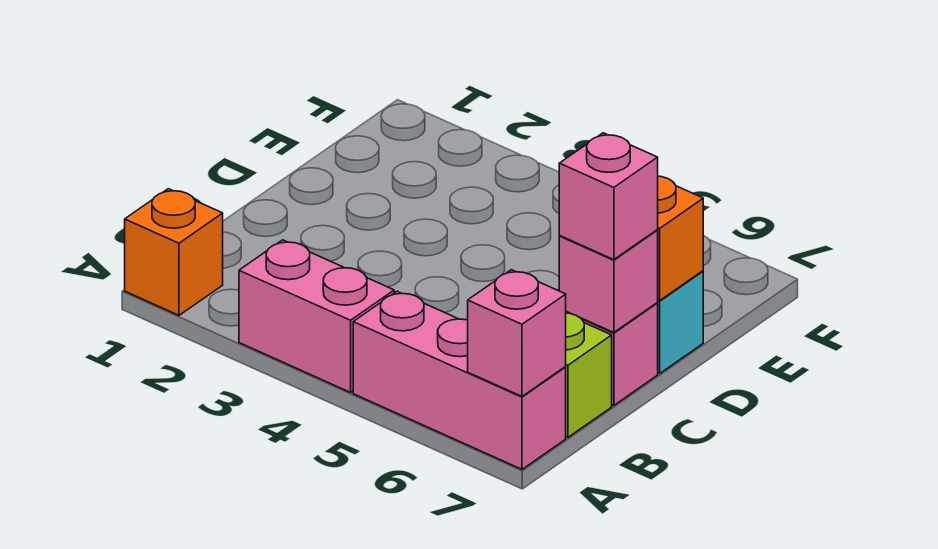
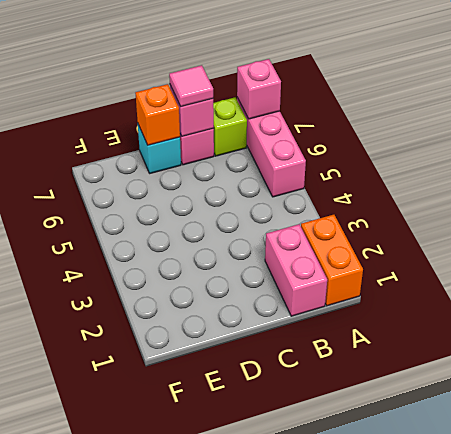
orange 1x1 brick [125,189,223,315] -> orange 1x2 brick [301,215,363,306]
pink 1x2 brick [239,240,394,392] -> pink 1x2 brick moved to [265,224,327,316]
pink 1x1 brick [559,133,658,260] -> pink 1x1 tile [169,65,213,107]

